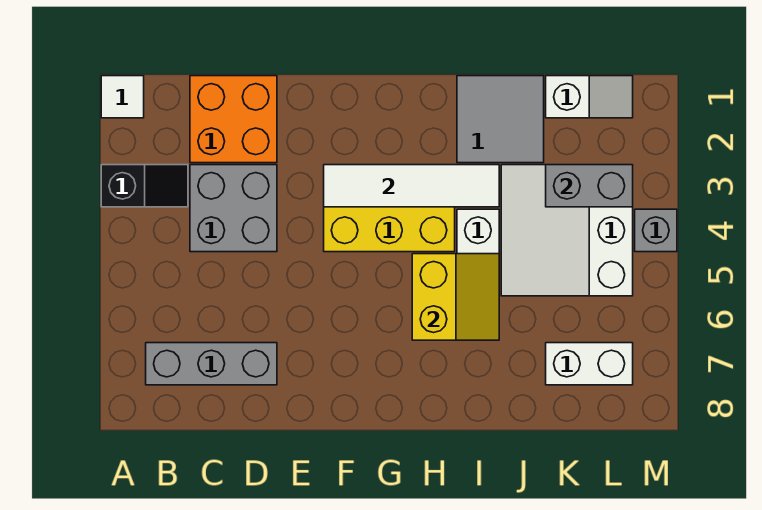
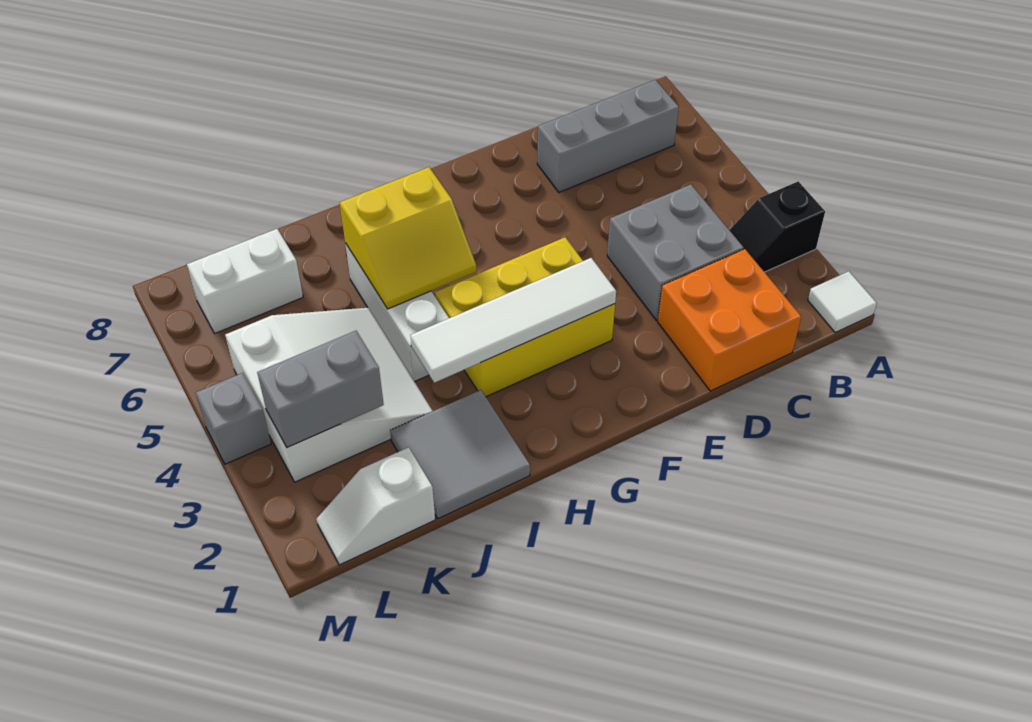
yellow 2x2 slope [412,254,499,340] -> yellow 2x2 slope turned to [340,167,476,309]

